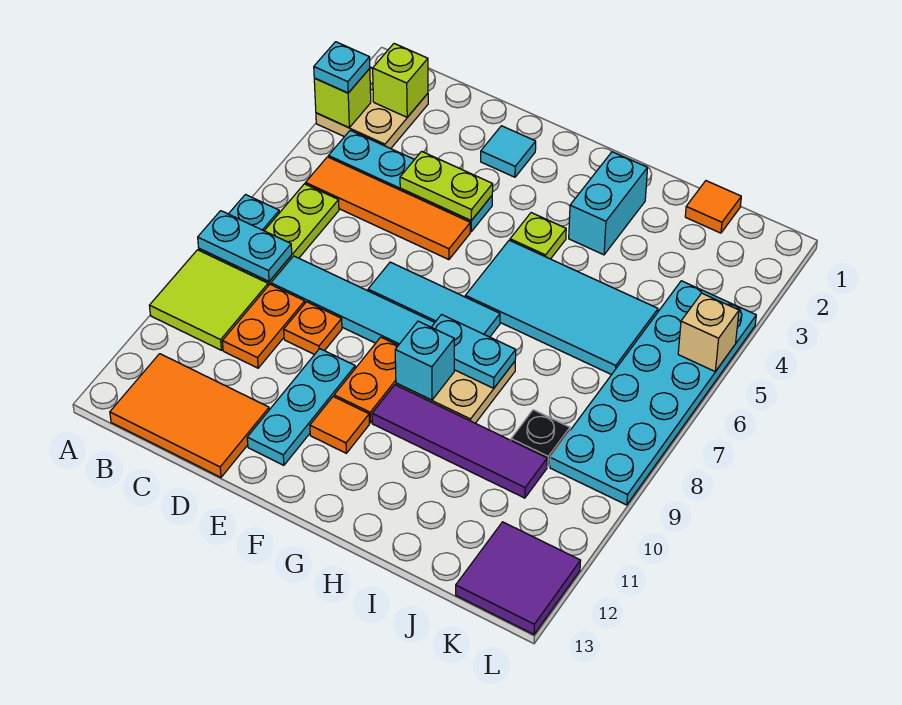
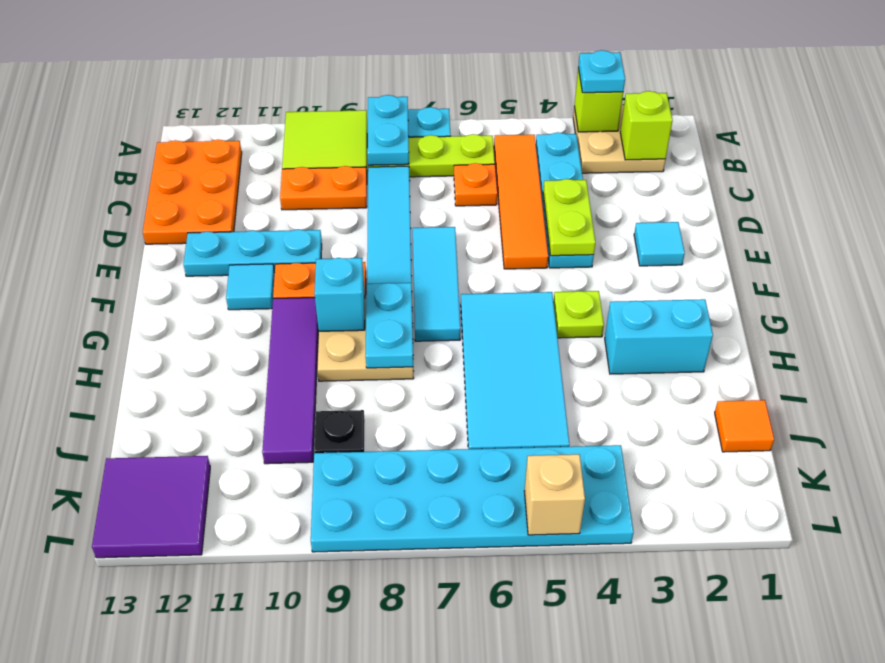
orange 2x3 tile [110,354,269,477] -> orange 2x3 plate [143,140,242,244]
orange 1x1 plate [284,302,342,355] -> orange 1x1 plate moved to [454,163,497,206]
orange 1x1 tile [310,397,369,453] -> cyan 1x1 tile [226,264,275,310]

